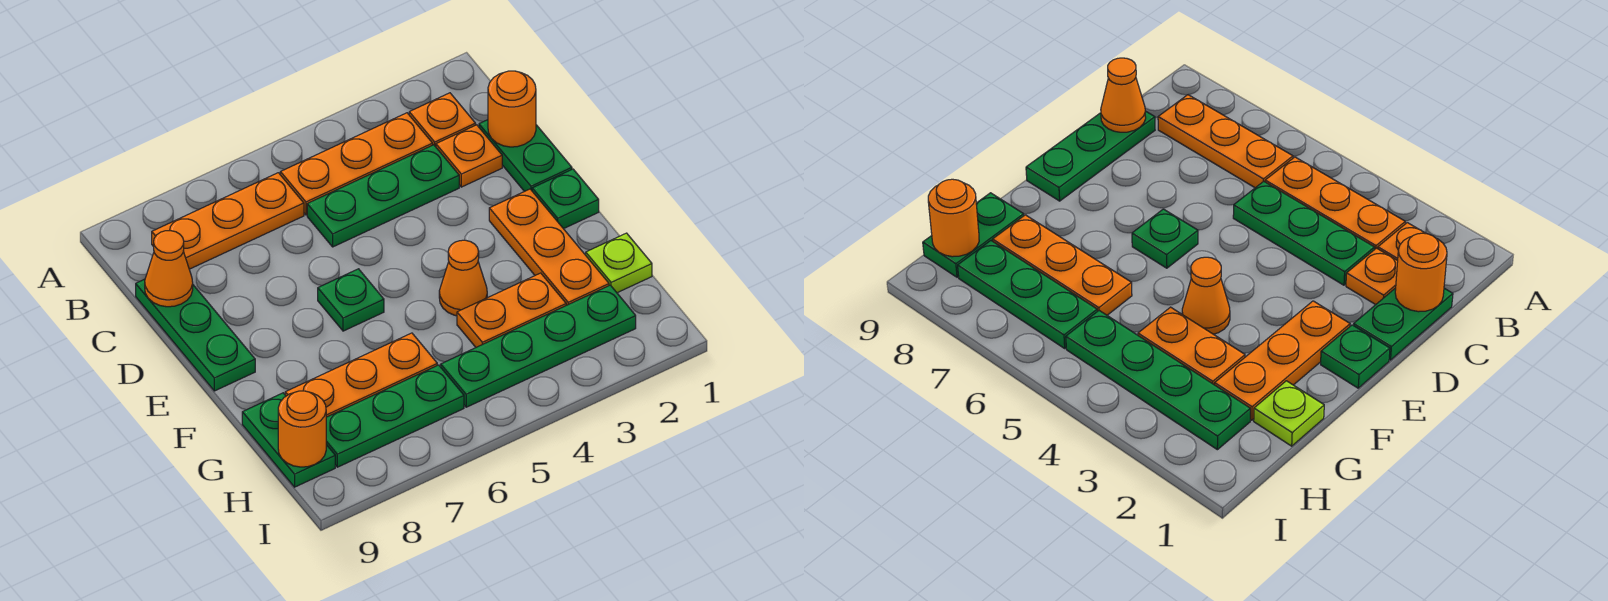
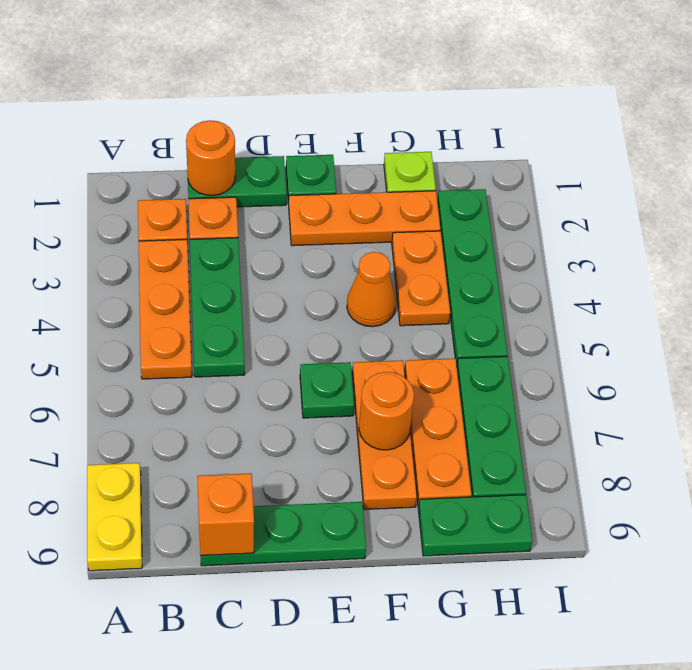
none -> yellow 1x2 plate [87,463,142,571]
orange 1x3 plate [152,173,304,269] -> orange 1x3 plate moved to [352,360,417,509]
orange 1x1 cone [145,231,193,307] -> orange 1x1 brick [197,473,254,555]
orange 1x1 round brick [278,391,326,467] -> orange 1x1 round brick moved to [359,372,414,450]

